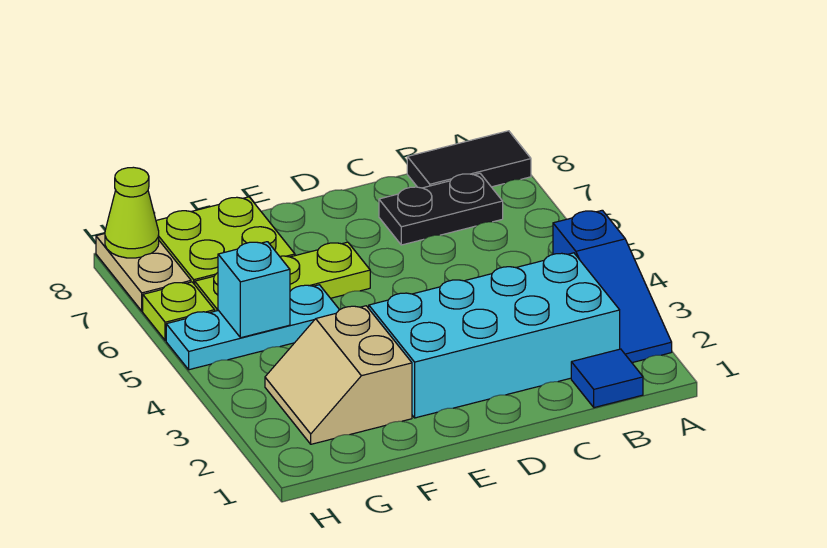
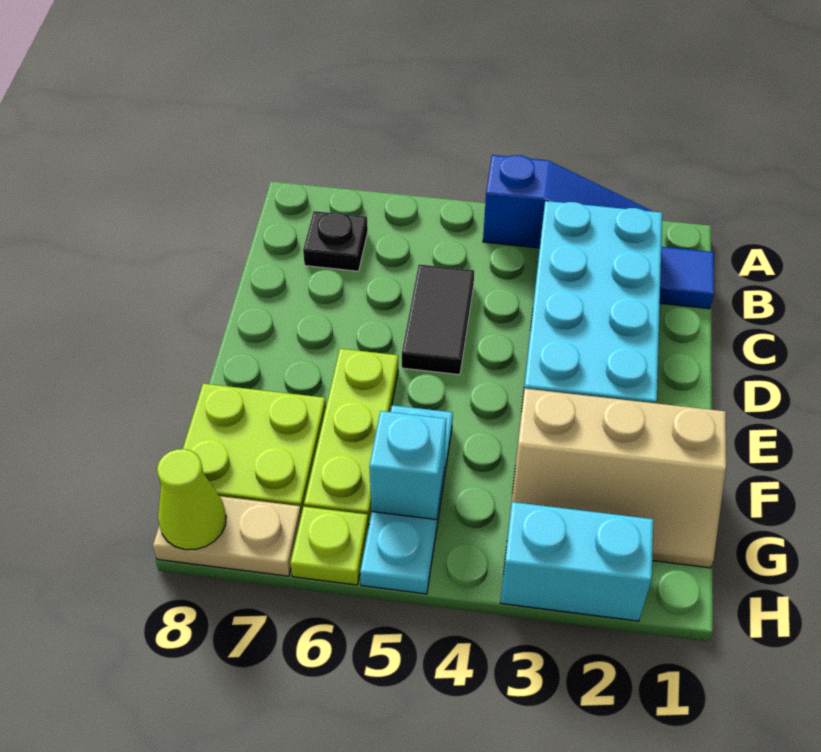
black 1x2 tile [407,131,531,188] -> black 1x2 tile moved to [402,264,474,375]
black 1x2 plate [379,173,503,245] -> black 1x1 plate [303,211,368,271]
tan 2x2 slope [265,306,412,444] -> tan 2x3 slope [509,389,726,568]
none -> cyan 1x2 brick [500,502,653,621]

